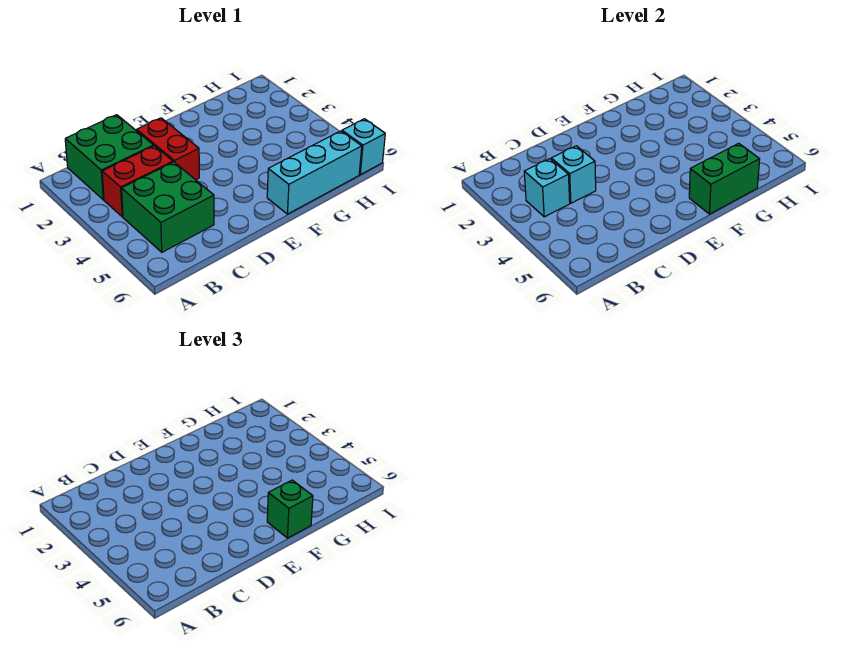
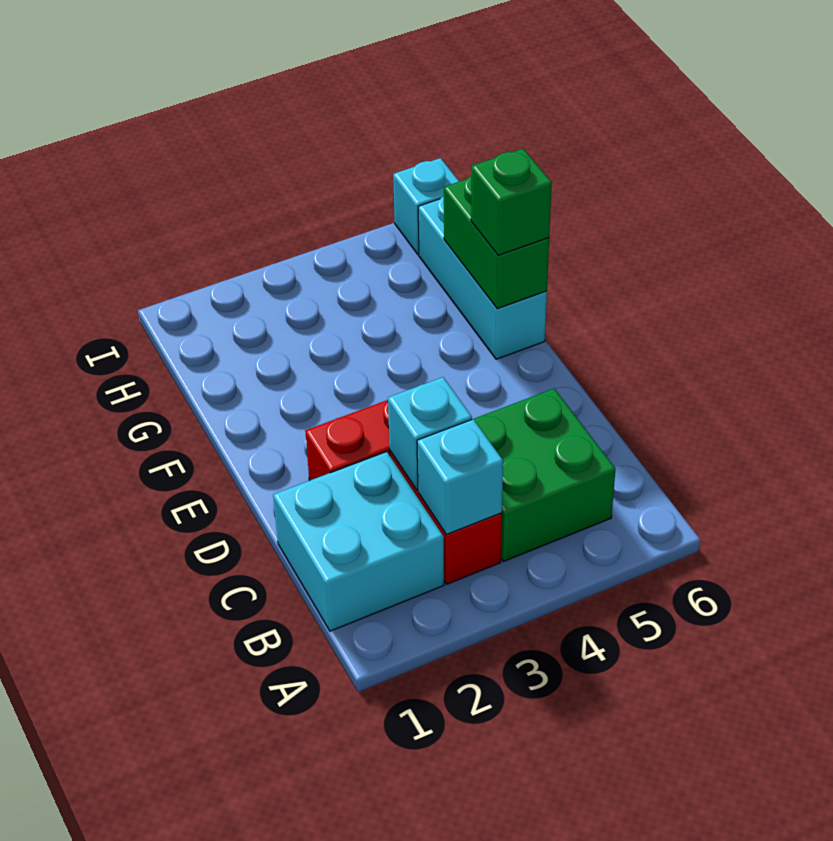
green 2x2 brick [65,115,153,200] -> cyan 2x2 brick [273,452,444,631]

